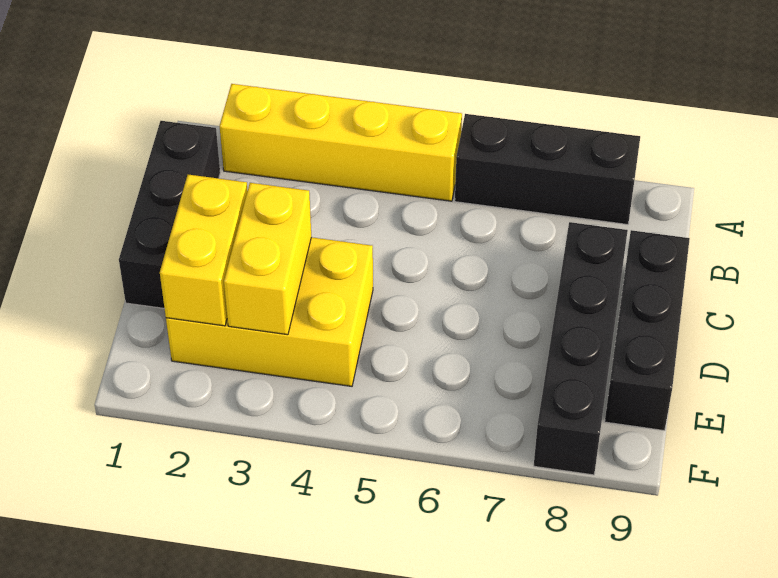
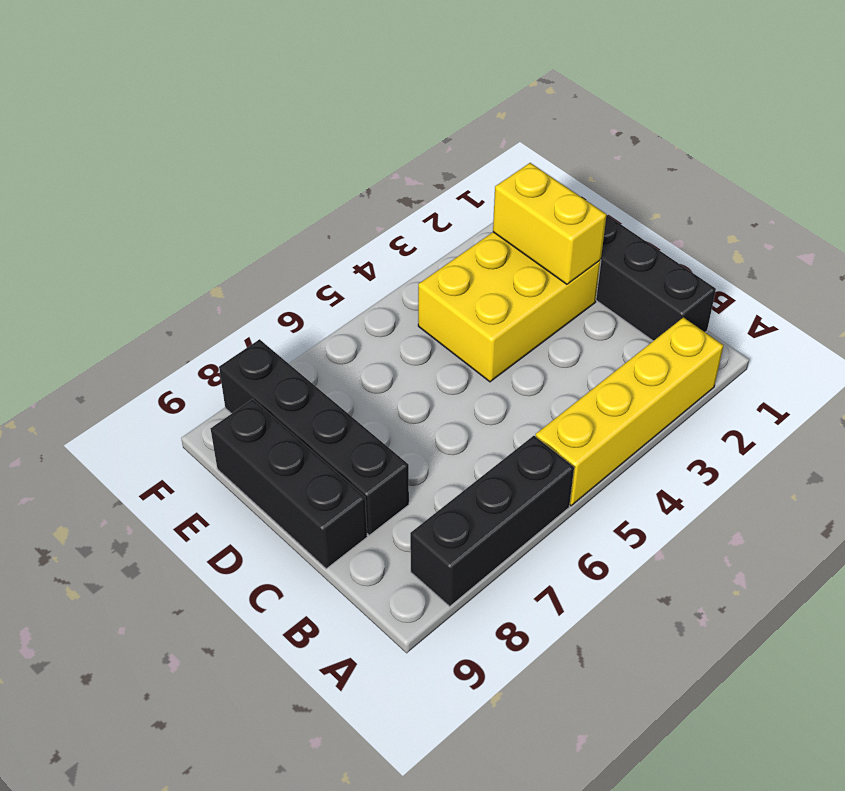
yellow 1x2 brick [224,183,311,335] -> none

